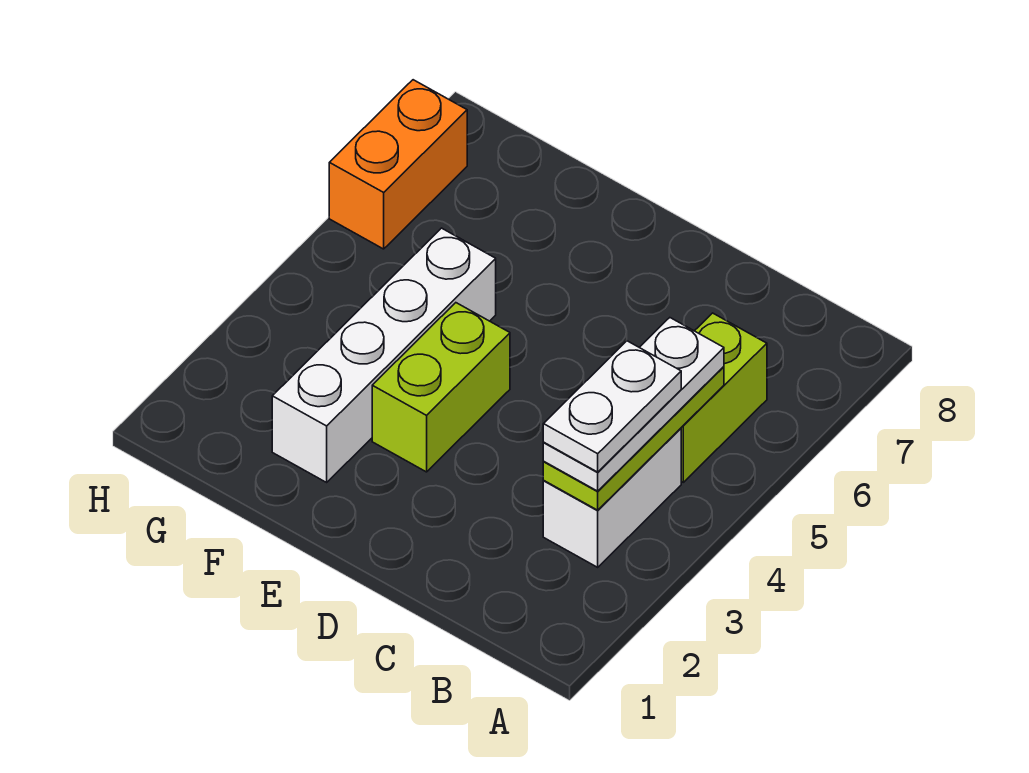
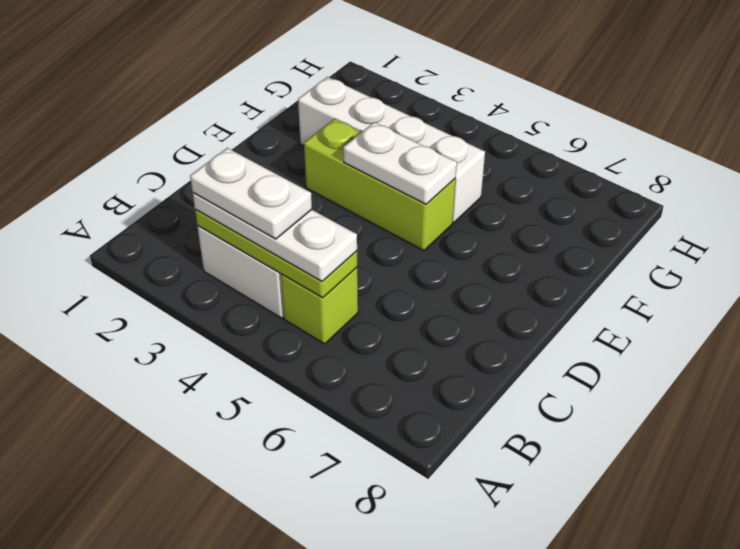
lime 1x2 brick [681,313,767,482] -> lime 1x1 brick [281,268,358,344]
lime 1x2 brick [372,303,510,472] -> lime 1x3 brick [304,119,456,251]
none -> white 1x2 plate [343,122,457,204]
orange 1x2 brick [329,80,467,249] -> none

